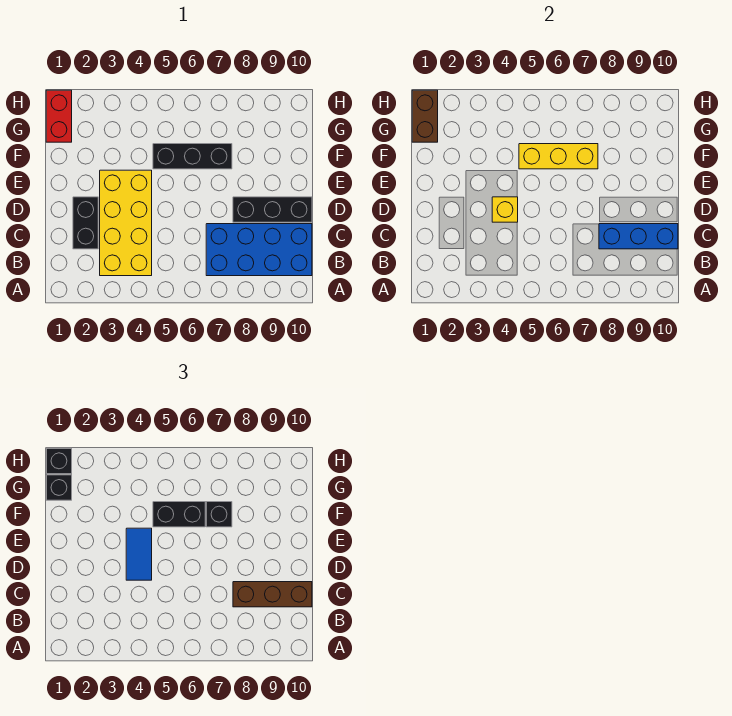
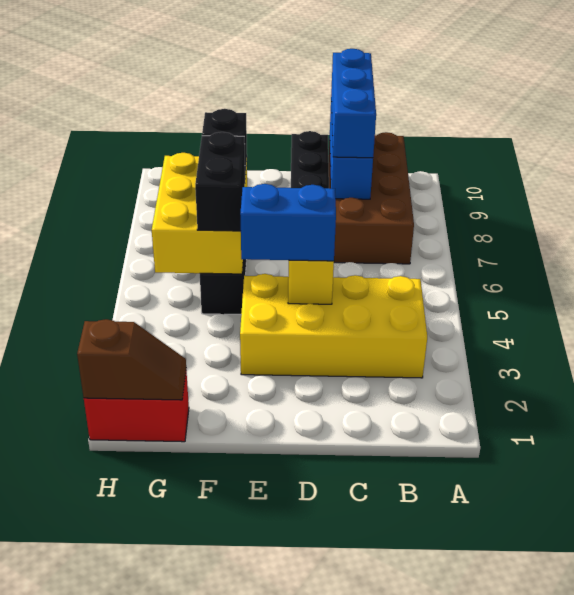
blue 2x4 brick [206,224,312,276] -> brown 2x4 brick [329,132,414,264]
black 1x2 brick [73,197,98,249] -> none
brown 1x3 brick [233,582,312,607] -> blue 1x3 brick [331,49,376,158]
blue 1x2 tile [126,528,152,580] -> blue 1x2 brick [240,184,336,261]
yellow 1x3 brick [519,144,598,169] -> yellow 2x3 brick [152,153,247,274]
brown 1x2 brick [412,90,438,142] -> brown 1x2 slope [77,319,186,400]
black 1x1 brick [46,475,72,500] -> none
black 1x1 brick [46,448,72,474] -> none

